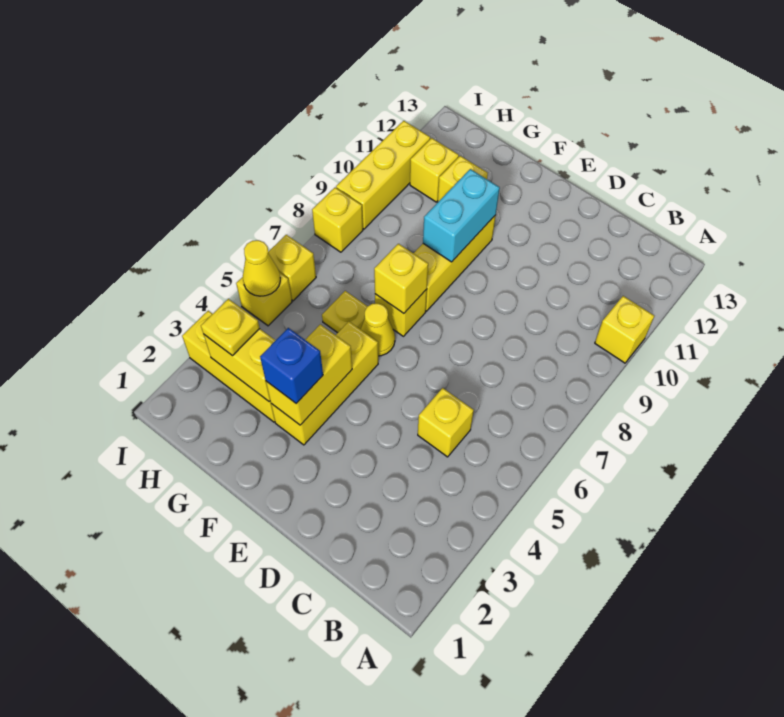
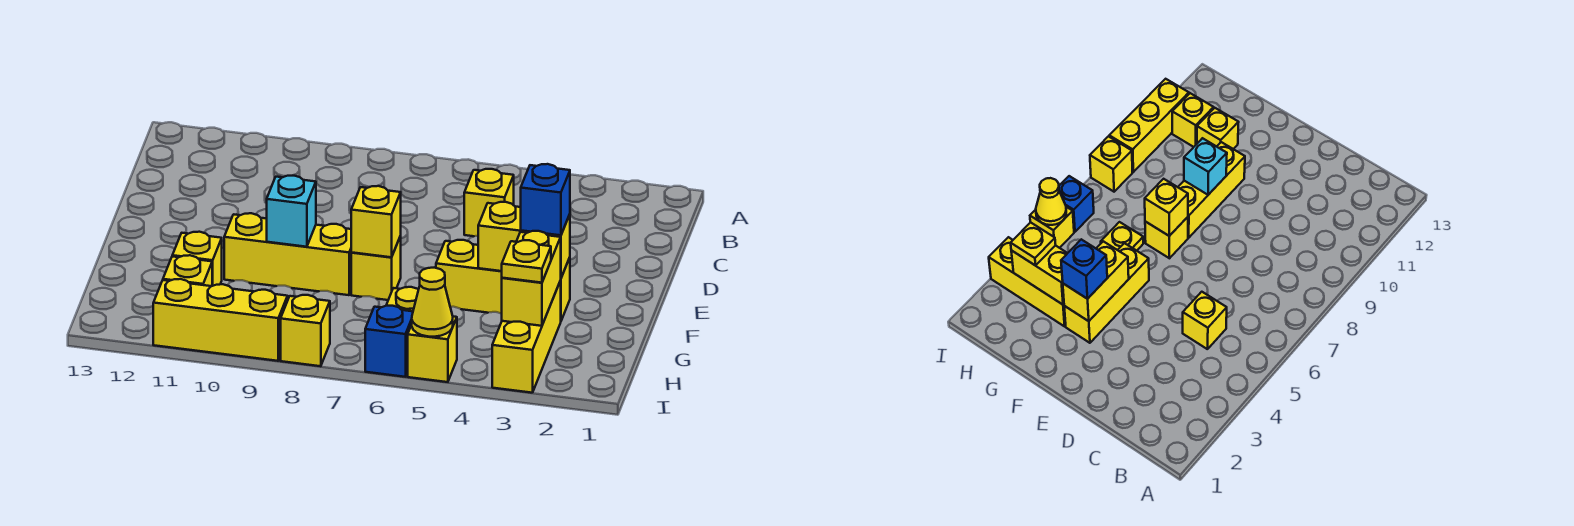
yellow 1x1 brick [595,296,654,363] -> none
yellow 1x1 cone [361,303,395,356] -> none
cyan 1x2 brick [423,169,500,262] -> cyan 1x1 brick [267,176,316,247]
yellow 1x1 brick [269,235,316,301] -> blue 1x1 brick [365,306,413,377]

